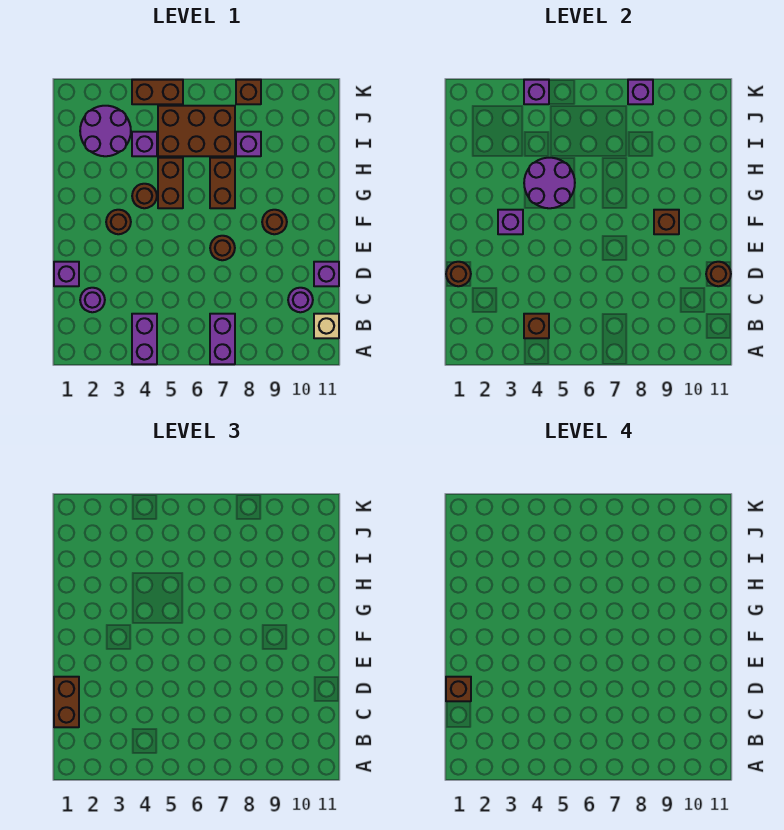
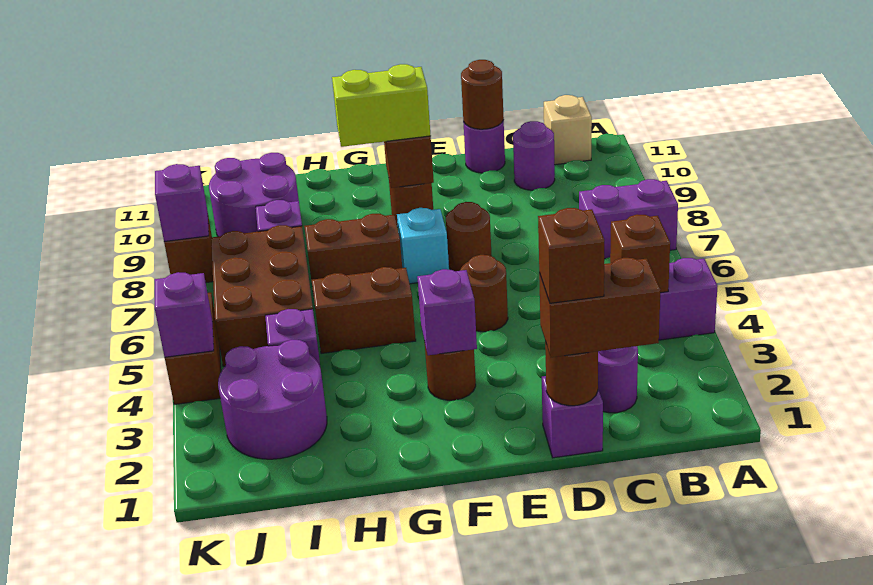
purple 1x1 brick [314,262,339,286] -> purple 1x1 round brick [463,121,505,173]
none -> cyan 1x1 brick [397,208,449,284]
none -> lime 1x2 brick [332,64,431,147]
brown 1x1 round brick [132,184,157,208] -> brown 1x1 round brick moved to [460,255,508,332]
purple 2x2 round brick [524,158,575,208] -> purple 2x2 round brick moved to [209,153,299,237]

